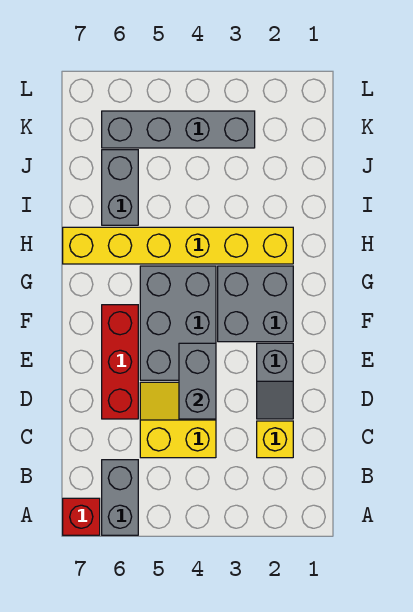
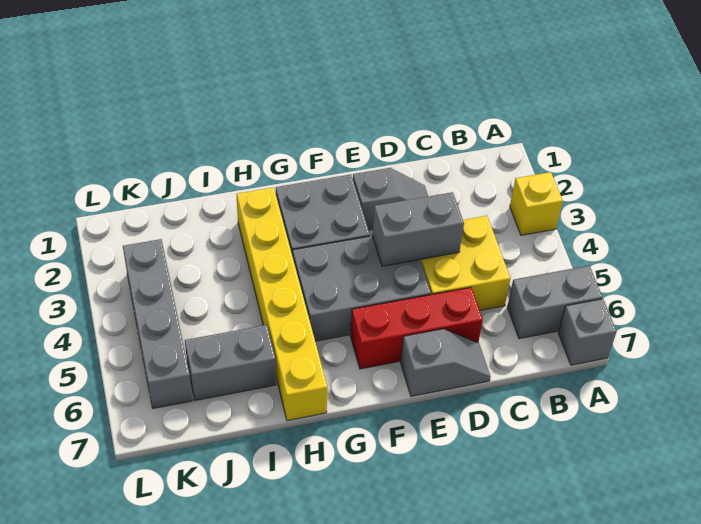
red 1x1 brick [63,498,100,535] -> grey 1x1 brick [558,299,617,365]
yellow 1x1 brick [257,421,293,458] -> yellow 1x1 brick moved to [510,172,563,235]
yellow 2x2 slope [140,382,216,458] -> yellow 2x2 brick [420,216,511,310]
none -> grey 1x2 slope [401,329,490,396]

